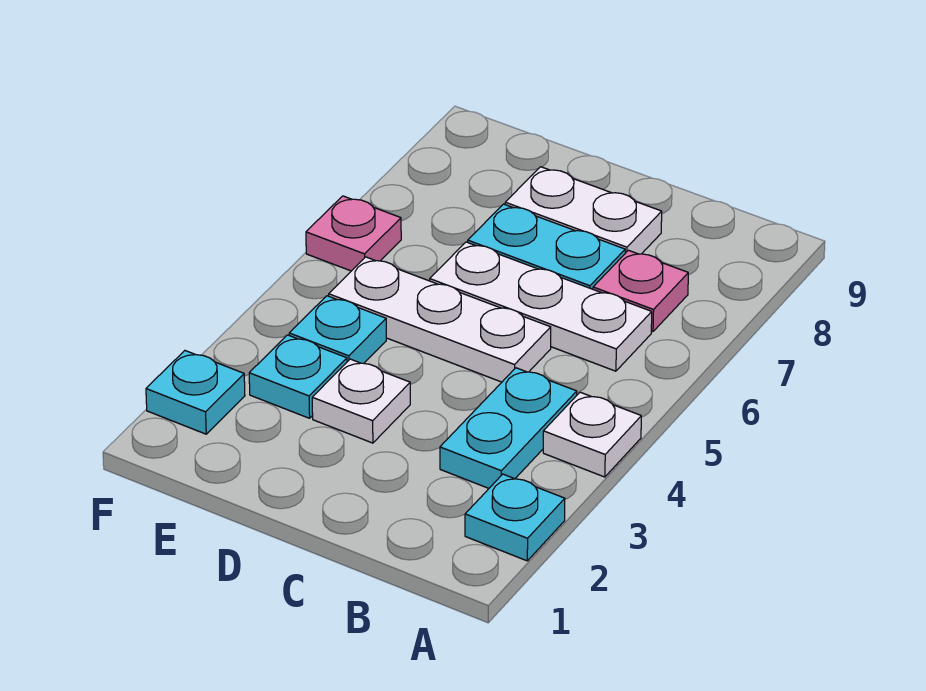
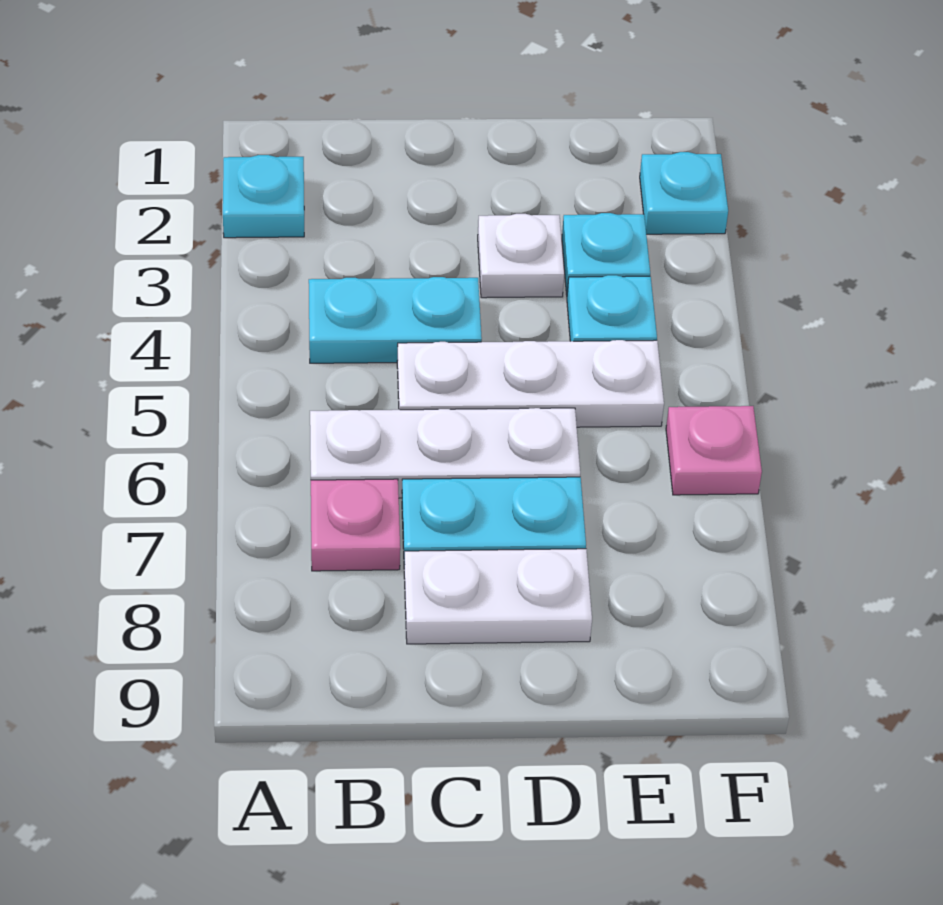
white 1x1 plate [543,392,641,477] -> none
cyan 1x2 plate [440,368,577,488] -> cyan 1x2 plate turned to [309,277,482,363]

